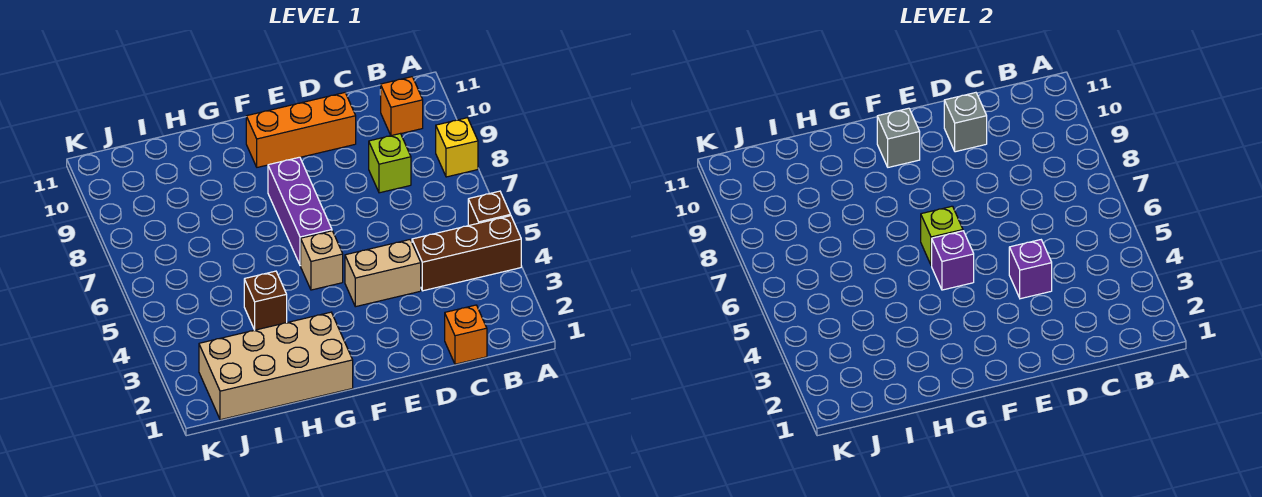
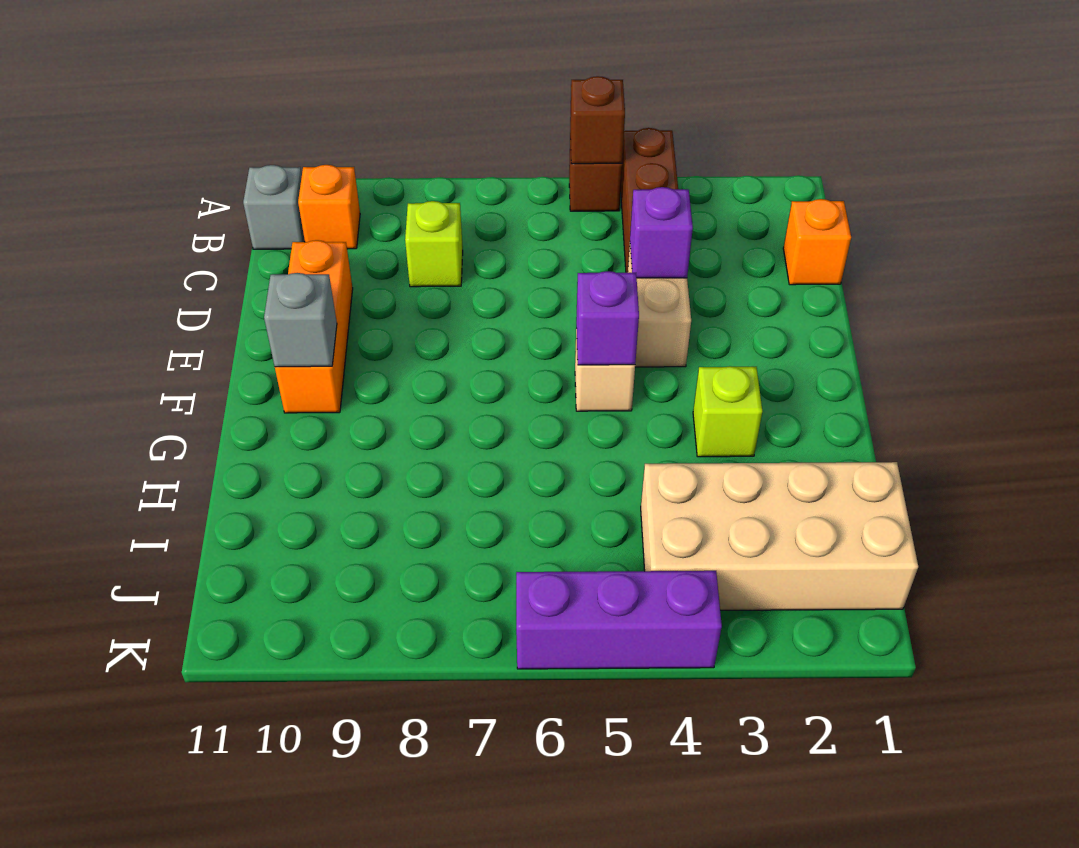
yellow 1x1 brick [436,118,478,177] -> none
grey 1x1 brick [944,93,987,152] -> grey 1x1 brick moved to [243,165,305,249]
purple 1x3 brick [268,157,332,266] -> purple 1x3 brick moved to [516,571,722,669]
lime 1x1 brick [921,206,963,266] -> lime 1x1 brick moved to [693,366,762,457]
tan 2x4 brick [199,312,353,420] -> tan 2x4 brick turned to [641,462,918,610]
brown 1x1 brick [244,271,287,330] -> brown 1x1 brick moved to [570,76,625,164]

